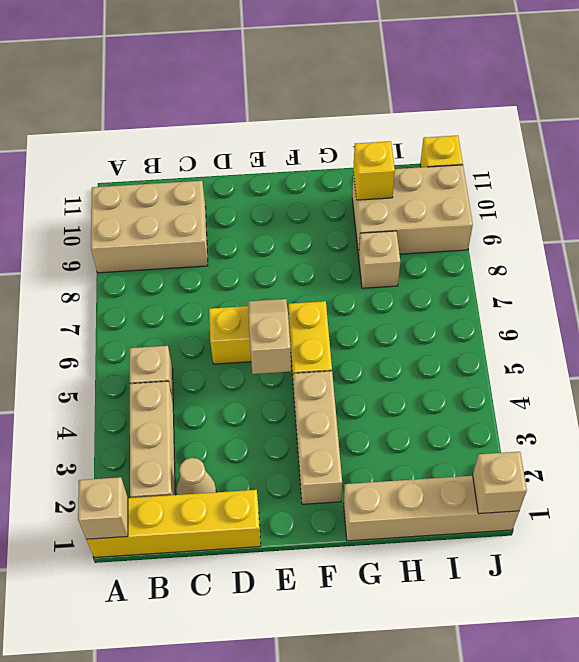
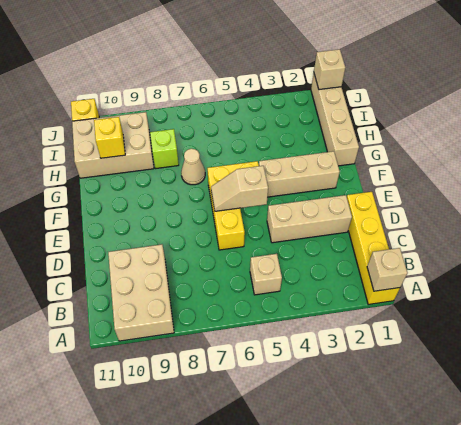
tan 1x3 brick [130,381,175,498] -> tan 1x3 brick moved to [267,195,352,243]
tan 1x1 cone [176,458,216,495] -> tan 1x1 cone moved to [181,149,205,185]
tan 1x1 brick [359,231,400,288] -> lime 1x1 brick [150,129,179,169]
tan 2x3 brick [352,165,473,256] -> tan 2x3 brick turned to [72,112,154,178]

